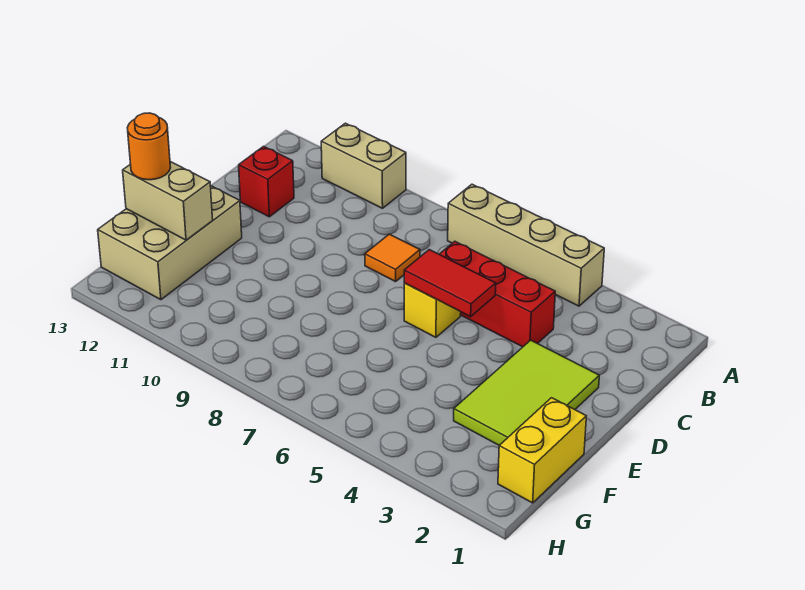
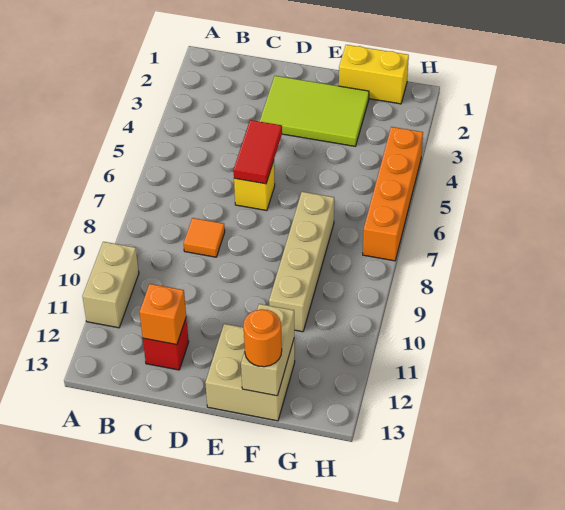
tan 1x4 brick [448,184,604,306] -> tan 1x4 brick moved to [269,192,334,332]
red 1x3 brick [439,241,555,347] -> none
none -> orange 1x1 brick [140,284,186,345]
tan 2x3 brick [98,185,242,300] -> tan 2x2 brick [205,324,295,421]
none -> orange 1x4 brick [363,127,423,261]

